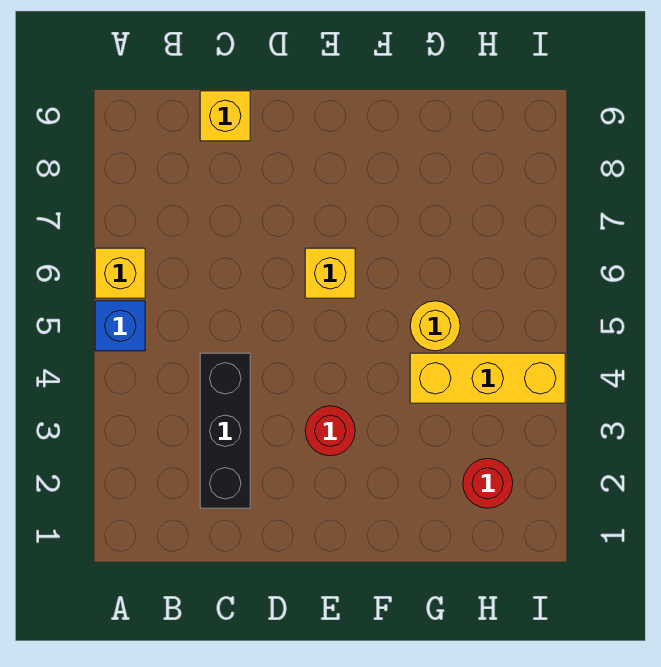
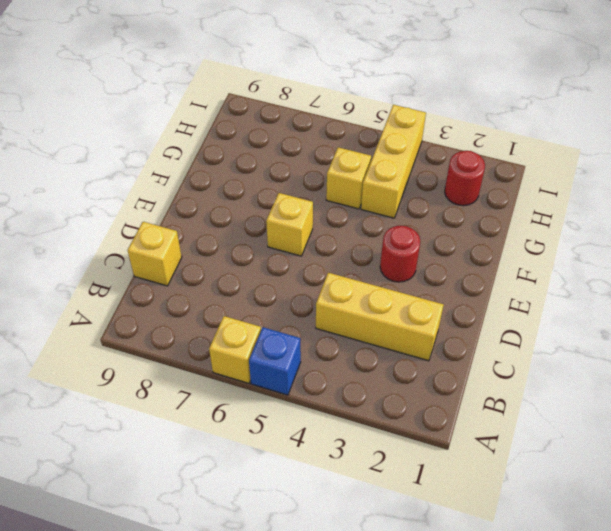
black 1x3 brick [200,353,250,508] -> yellow 1x3 brick [316,273,444,361]
yellow 1x1 round brick [410,301,460,351] -> yellow 1x1 brick [326,147,371,209]

